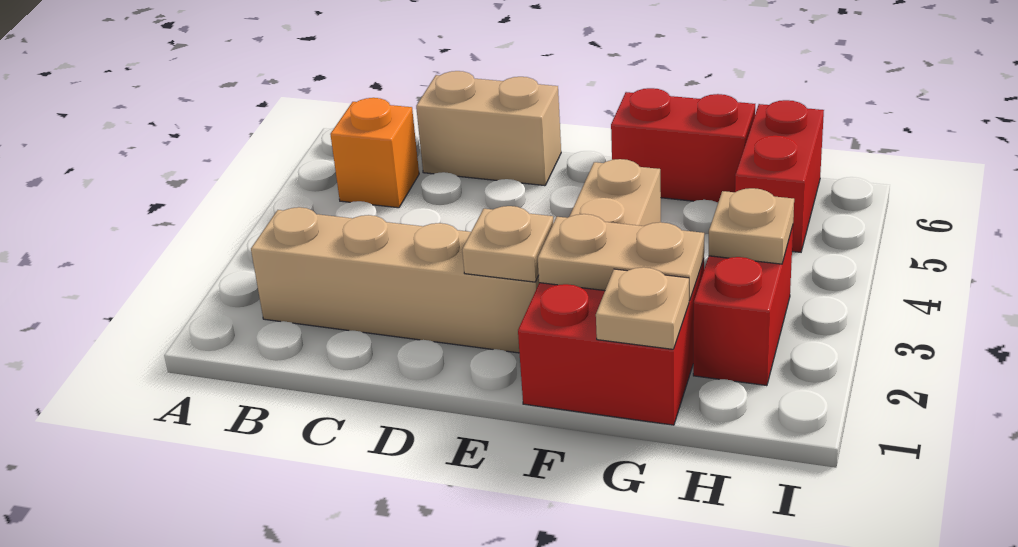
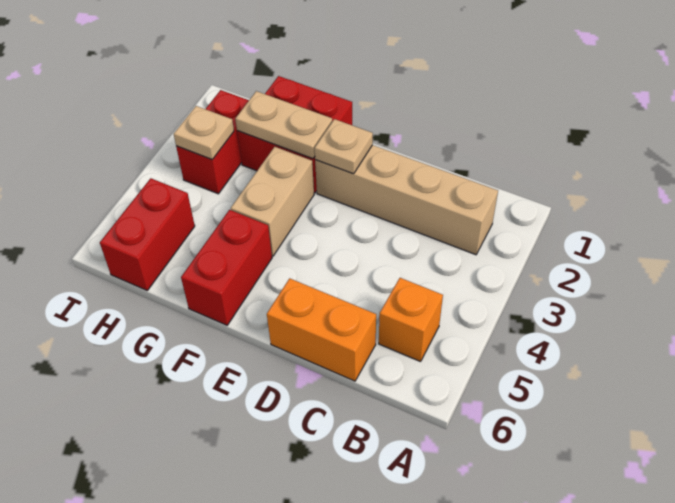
tan 1x2 brick [416,71,561,186] -> orange 1x2 brick [267,278,376,381]
red 1x2 brick [611,88,755,202] -> red 1x2 brick turned to [181,210,272,325]
tan 1x1 plate [596,267,689,349] -> none

